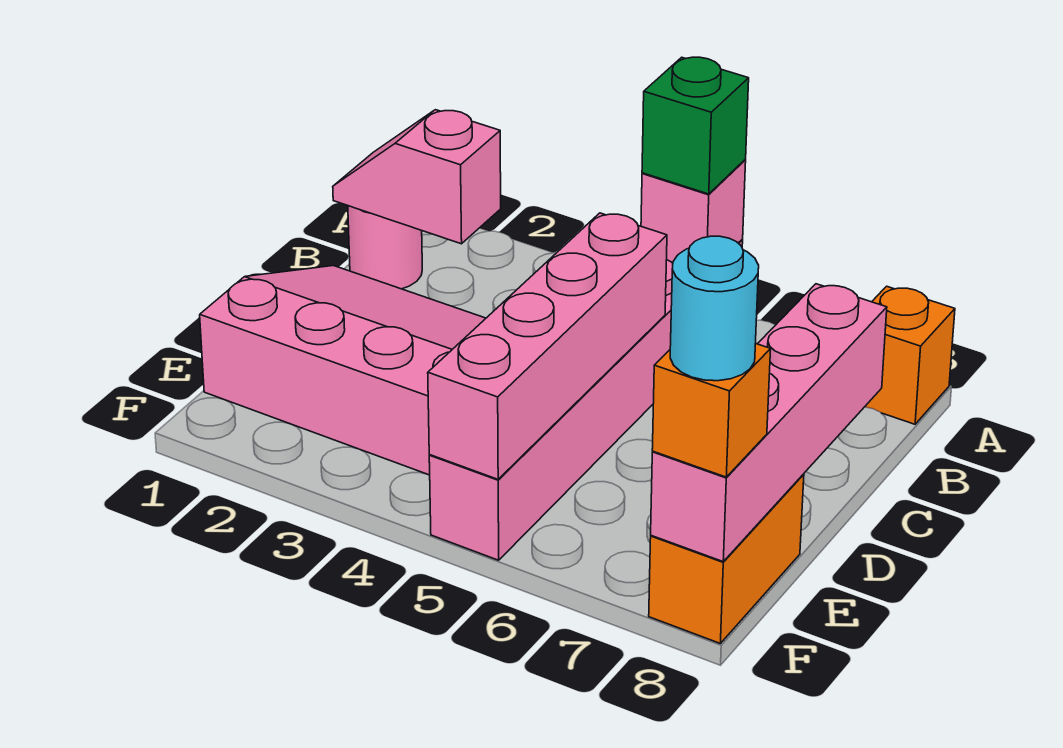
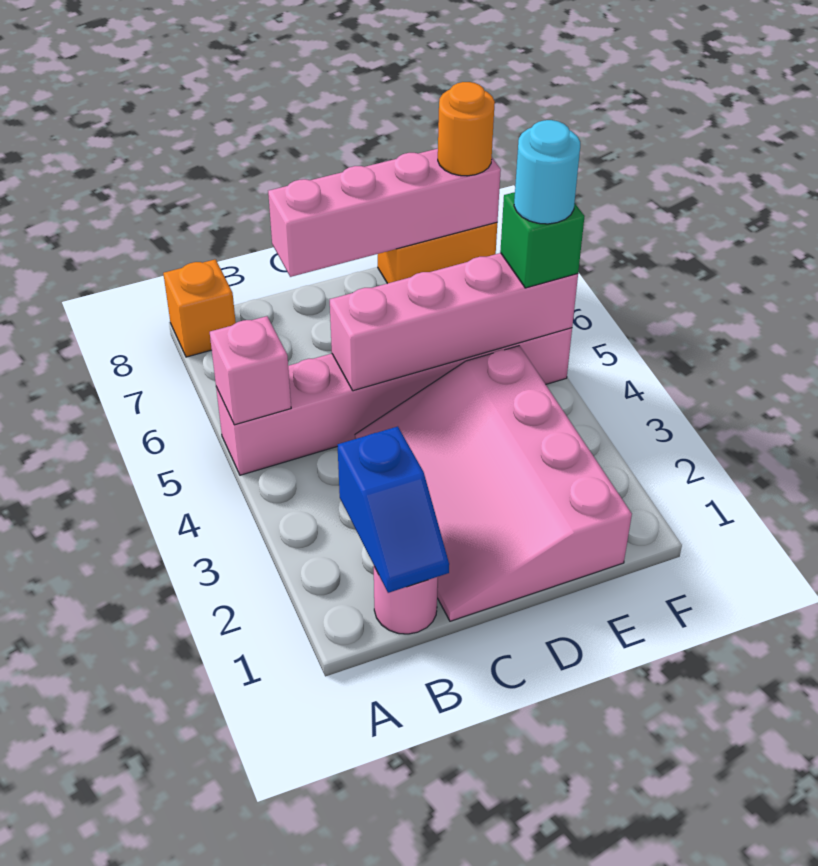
green 1x1 brick [642,57,749,194] -> green 1x1 brick moved to [500,192,585,288]
pink 1x2 slope [333,110,501,244] -> blue 1x2 slope [338,426,449,593]
orange 1x1 brick [652,344,771,477] -> orange 1x1 round brick [438,82,495,176]
cyan 1x1 round brick [670,236,759,381] -> cyan 1x1 round brick moved to [514,120,580,224]

